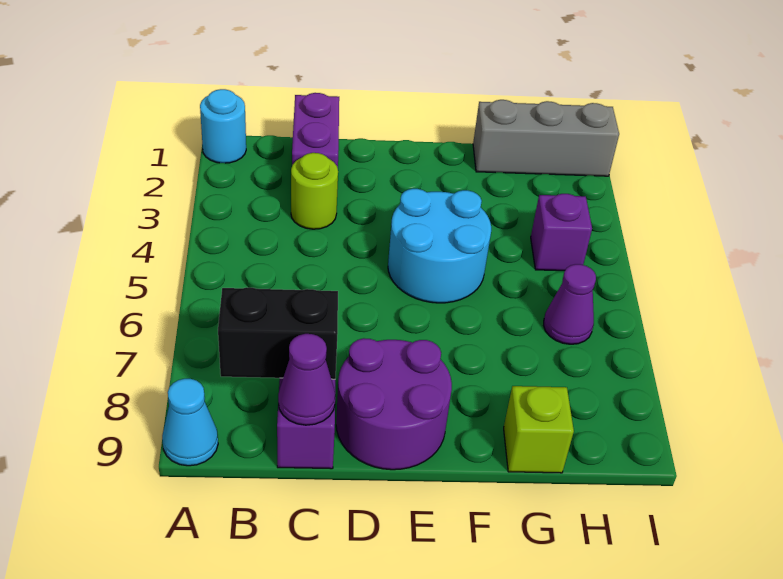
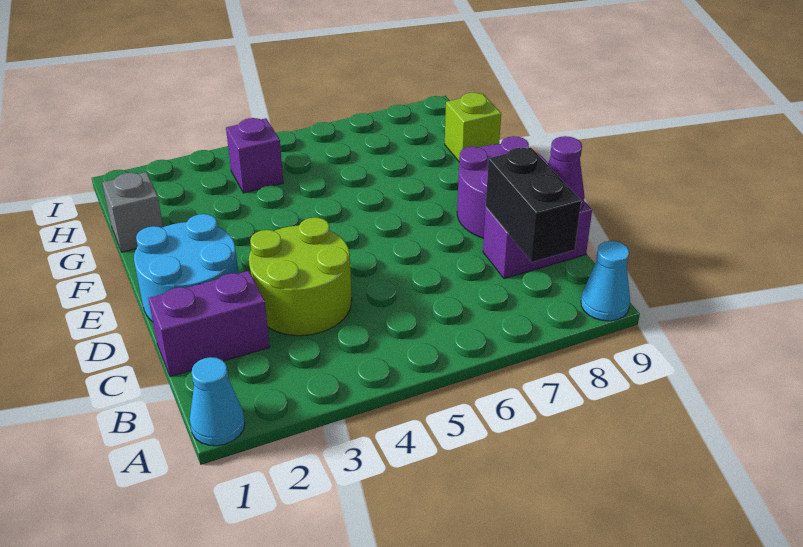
cyan 1x1 round brick [200,89,246,163] -> cyan 1x1 cone [190,357,245,446]
lime 1x1 round brick [291,153,338,229] -> lime 2x2 round brick [249,218,352,336]
cyan 2x2 round brick [388,189,491,303] -> cyan 2x2 round brick moved to [134,214,238,322]
grey 1x3 brick [473,100,619,176] -> grey 1x1 brick [102,172,163,252]
purple 1x1 cone [544,264,596,344] -> none

